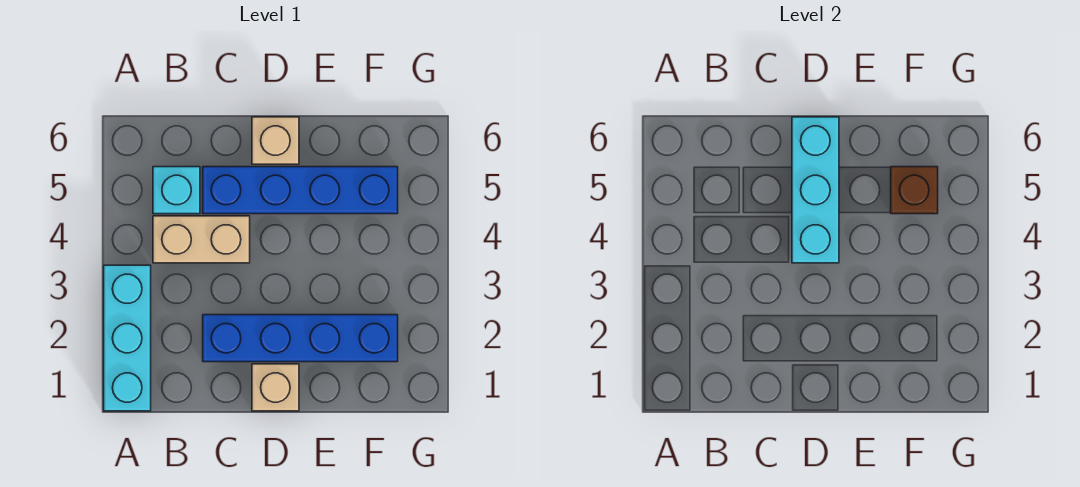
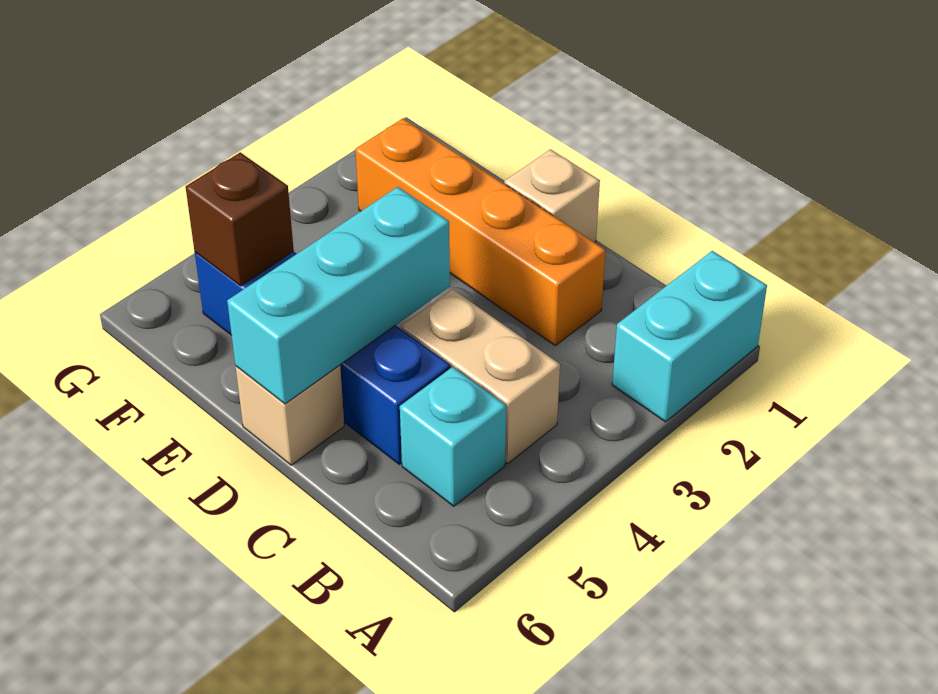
cyan 1x3 brick [104,265,151,411] -> cyan 1x2 brick [612,251,767,422]
blue 1x4 brick [203,315,398,362] -> orange 1x4 brick [355,118,606,346]

